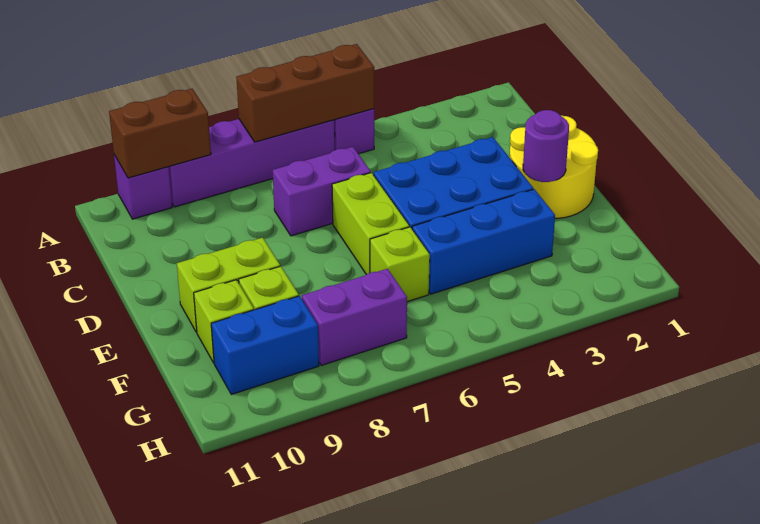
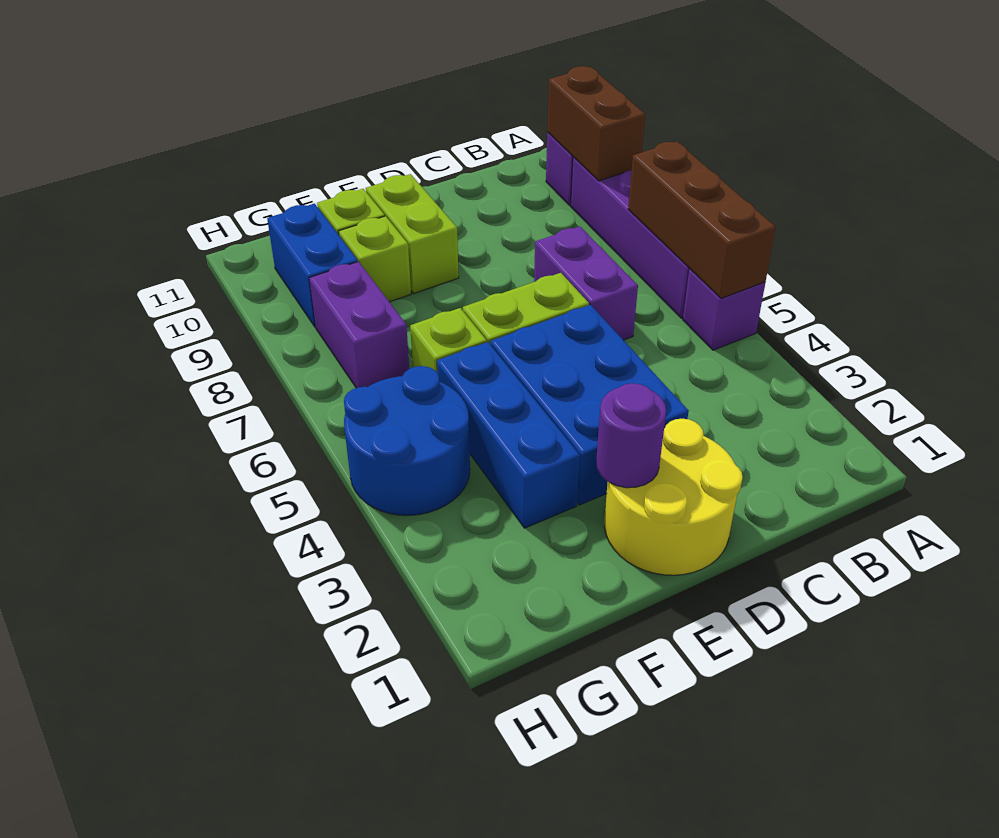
none -> blue 2x2 round brick [344,366,470,515]

